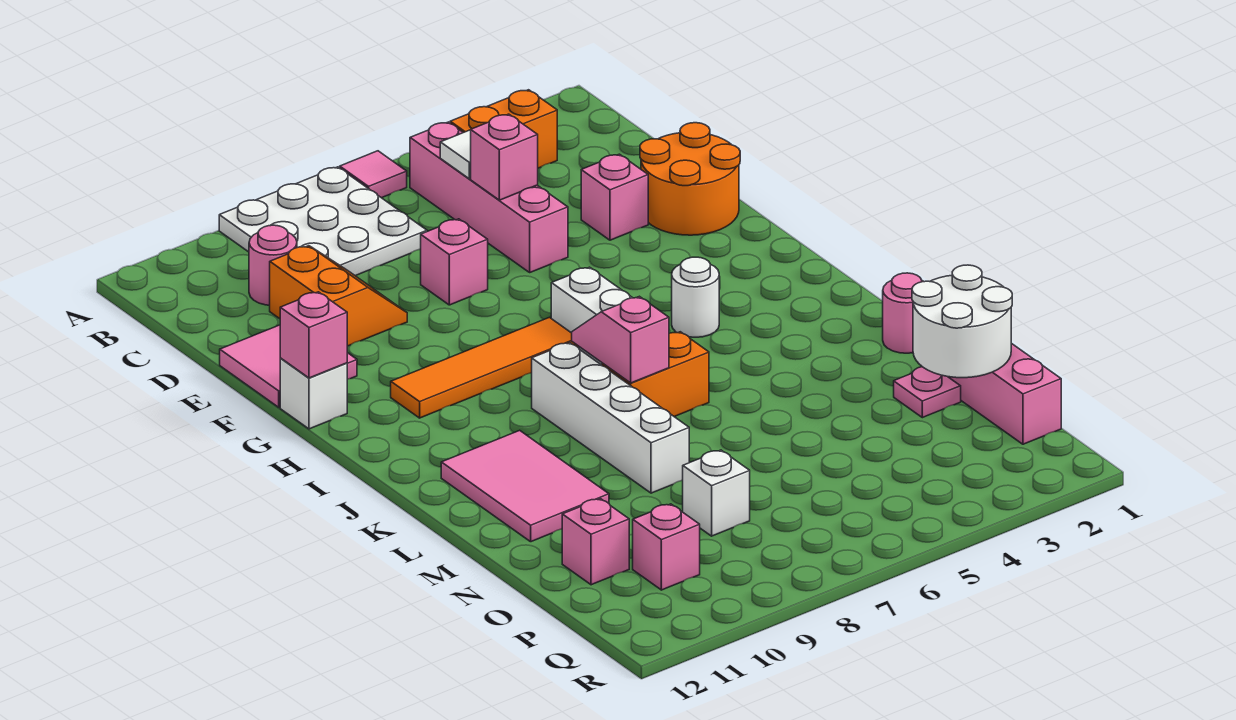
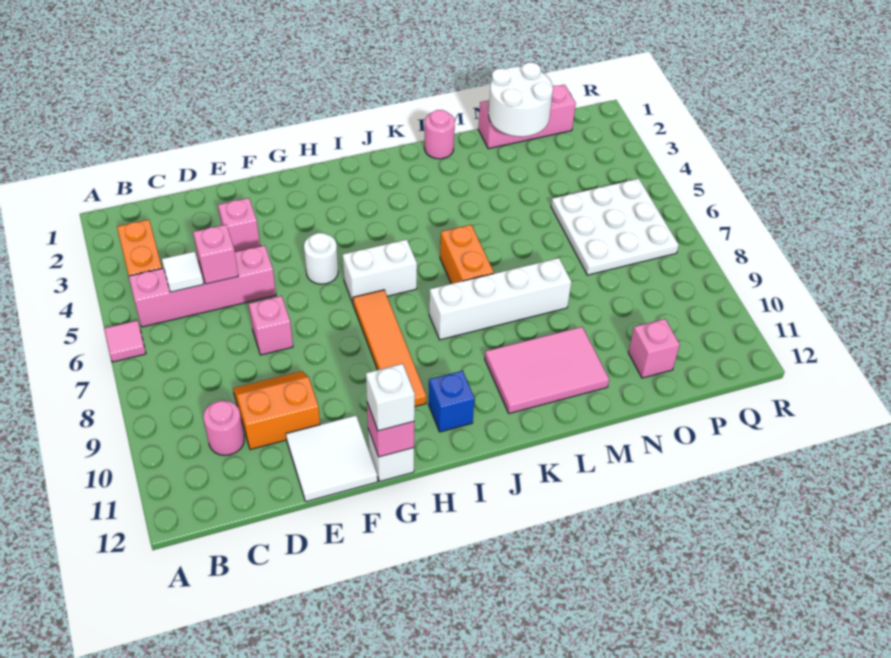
white 3x3 plate [219,167,427,276] -> white 3x3 plate moved to [551,179,679,275]
orange 2x2 round brick [640,123,740,235] -> none
pink 2x2 tile [220,325,357,407] -> white 2x2 tile [286,415,378,502]
white 1x1 round brick [672,257,719,337] -> white 1x1 round brick moved to [304,233,338,284]
none -> blue 1x1 brick [429,371,474,432]
pink 1x2 slope [572,296,669,383] -> none
pink 1x1 plate [894,367,961,418] -> none
white 1x1 brick [683,450,750,536] -> white 1x1 brick moved to [366,364,415,431]
pink 1x1 brick [633,504,700,590] -> none

